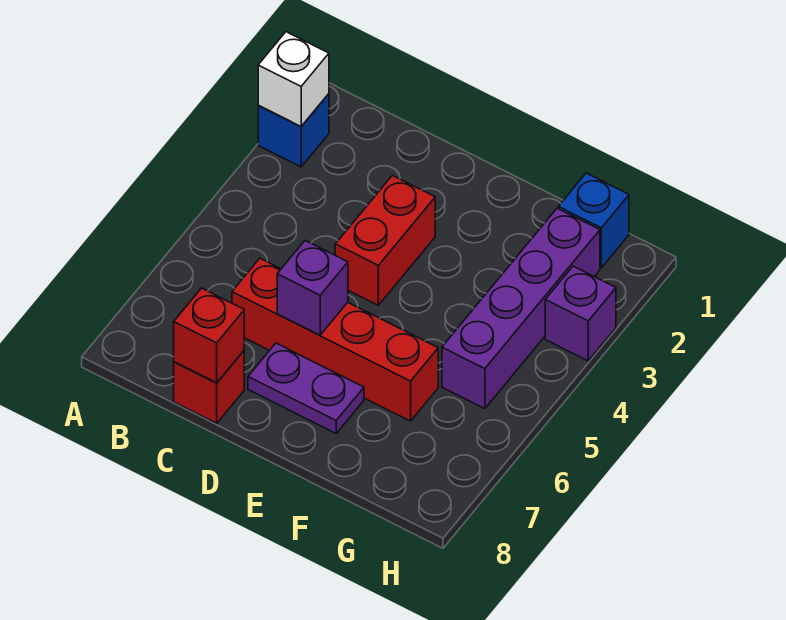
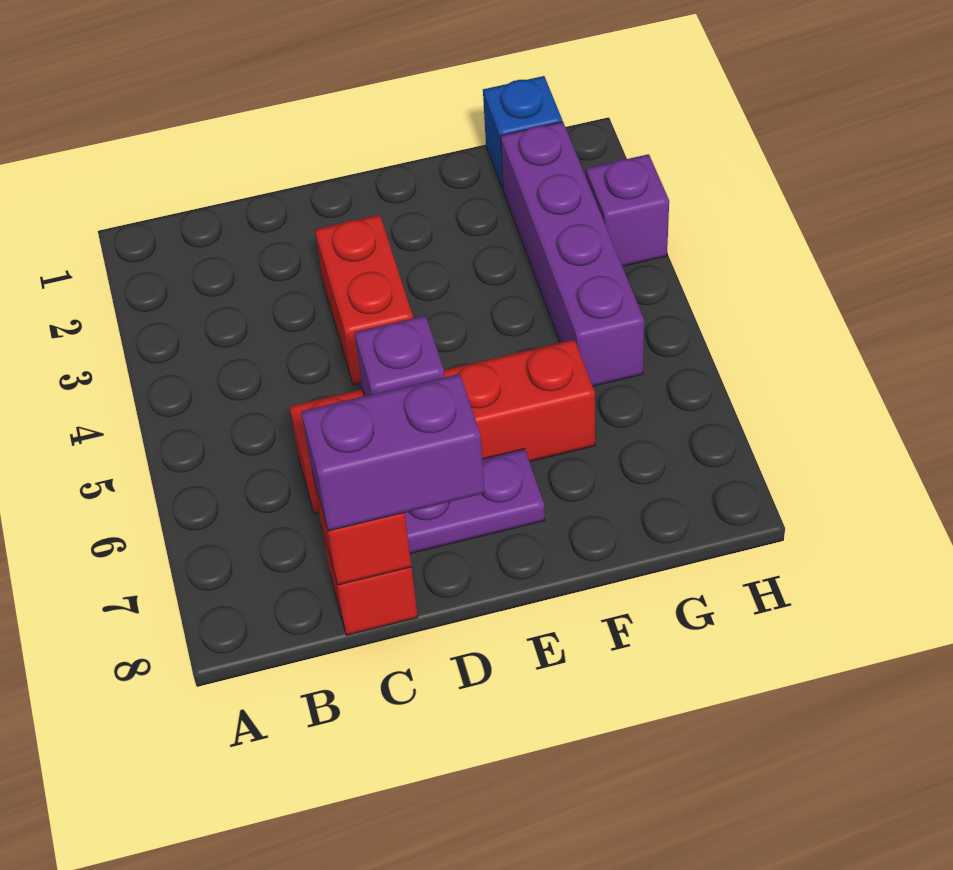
blue 1x1 brick [258,94,329,167] -> none
white 1x1 brick [258,32,329,127] -> none
none -> purple 1x2 brick [301,374,485,531]

